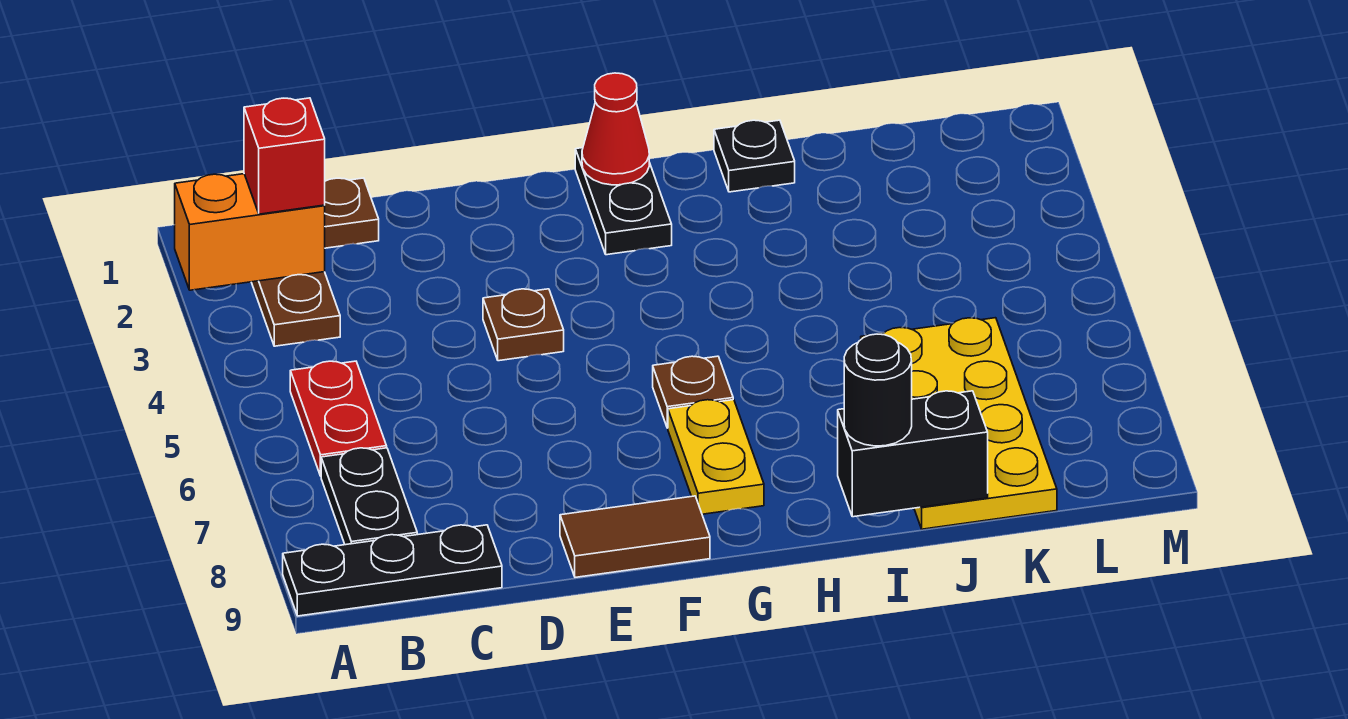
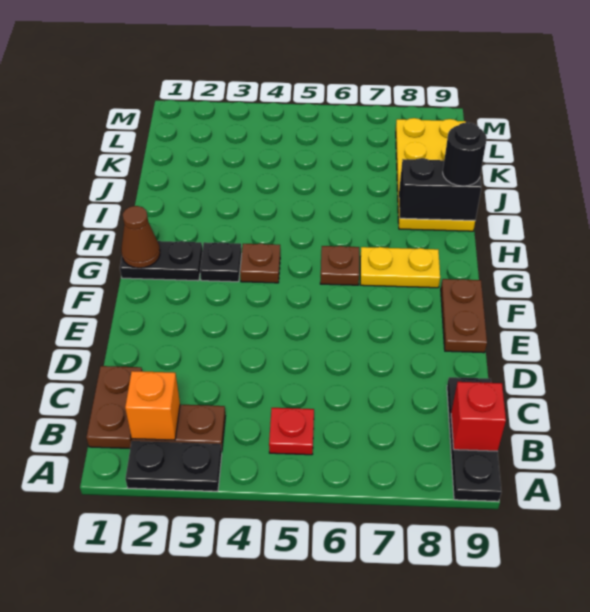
orange 1x2 brick [175,174,325,290] -> orange 1x1 brick [125,371,180,440]
red 1x1 brick [244,98,325,214] -> red 1x1 brick moved to [451,382,506,451]
red 1x2 plate [290,361,387,476] -> red 1x1 plate [269,408,314,455]
black 1x2 plate [321,448,417,545] -> black 1x2 plate moved to [125,441,222,491]
brown 1x1 plate [483,289,564,361] -> brown 1x1 plate moved to [240,243,280,283]
brown 1x2 tile [560,496,710,577] -> brown 1x2 plate [441,279,487,353]
red 1x1 cone [582,73,649,185] -> brown 1x1 cone [121,206,160,268]
black 1x1 plate [714,120,795,192] -> black 1x1 plate moved to [200,242,241,282]
black 1x2 brick [838,391,988,517] -> black 1x2 brick turned to [399,158,482,220]
yellow 2x4 plate [861,318,1057,529] -> yellow 2x4 plate turned to [396,118,475,231]

